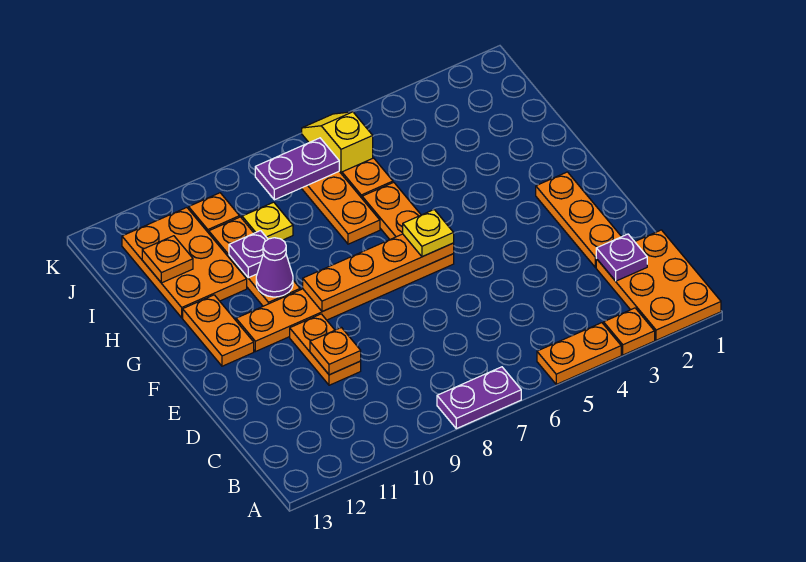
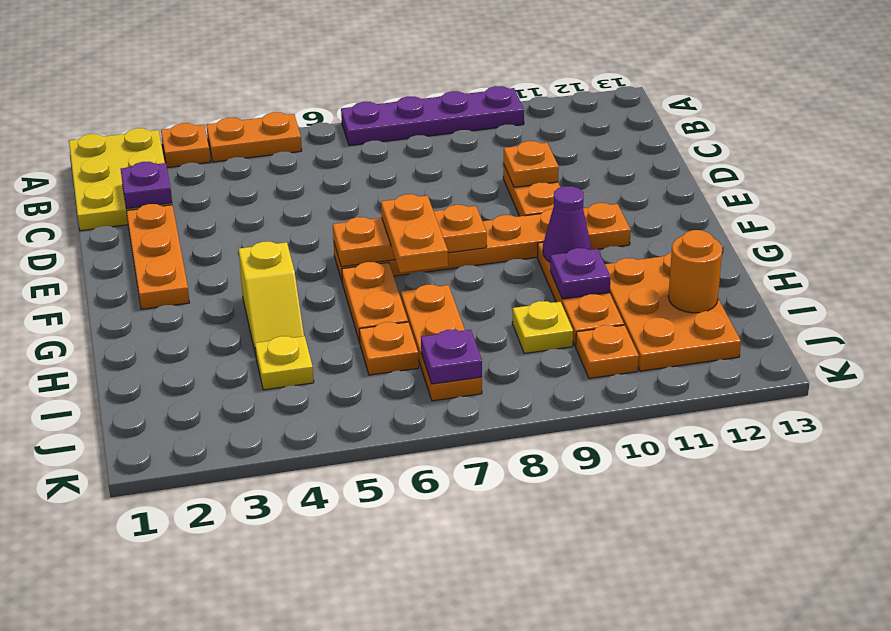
orange 2x3 plate [596,230,721,340] -> yellow 2x3 plate [69,128,172,231]
purple 1x2 plate [437,367,521,429] -> purple 1x4 plate [341,86,524,146]
orange 1x4 plate [303,234,454,312] -> orange 1x3 plate [333,205,487,267]
yellow 1x1 plate [403,210,454,257] -> yellow 1x1 plate moved to [255,336,314,390]
orange 1x2 plate [183,295,254,366] -> orange 1x2 plate moved to [381,194,448,273]
orange 1x1 plate [142,236,193,283] -> orange 1x1 round brick [668,230,722,313]
yellow 1x2 slope [302,112,373,174] -> yellow 1x2 slope moved to [239,242,304,355]
purple 1x2 plate [255,138,339,200] -> purple 1x1 plate [421,330,482,384]

